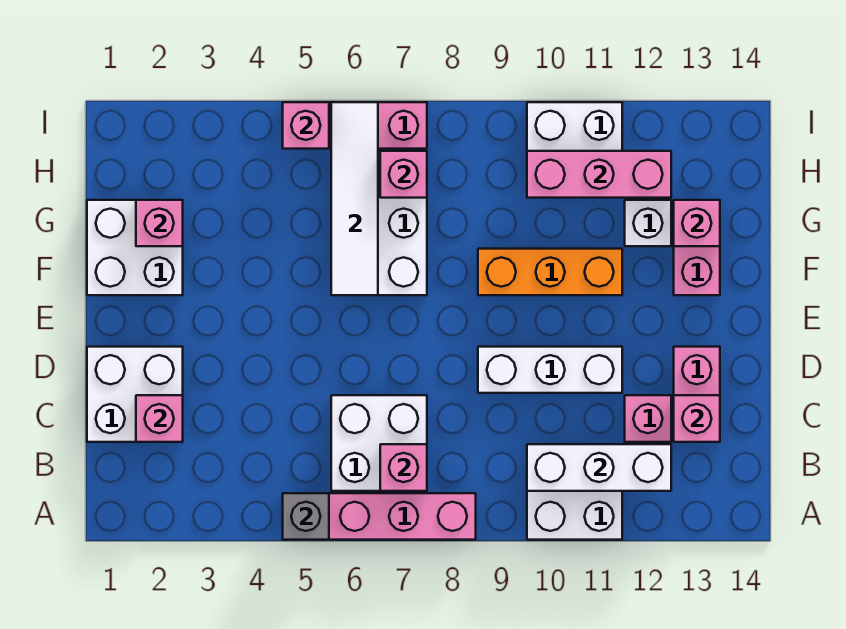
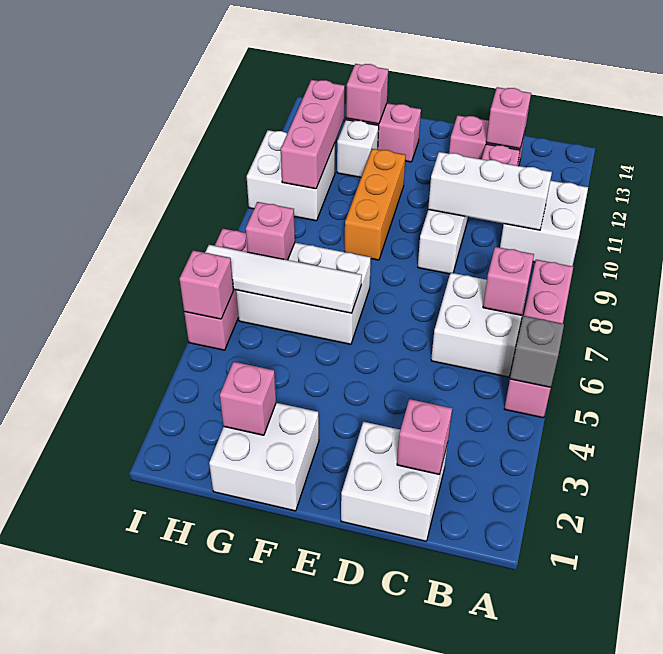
white 1x3 brick [527,444,671,491] -> white 1x3 brick turned to [428,152,552,230]

